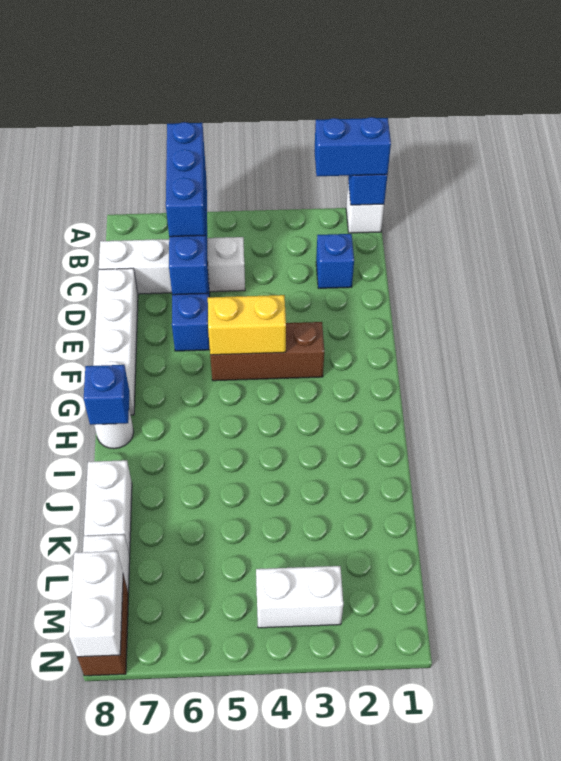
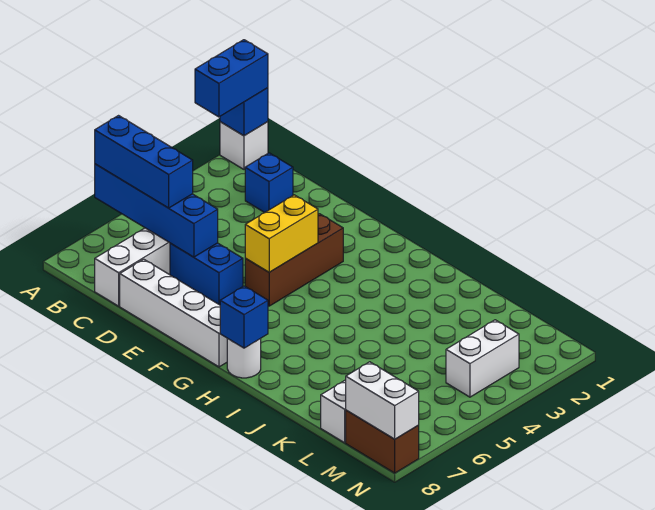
white 1x2 brick [84,460,132,554] -> none

